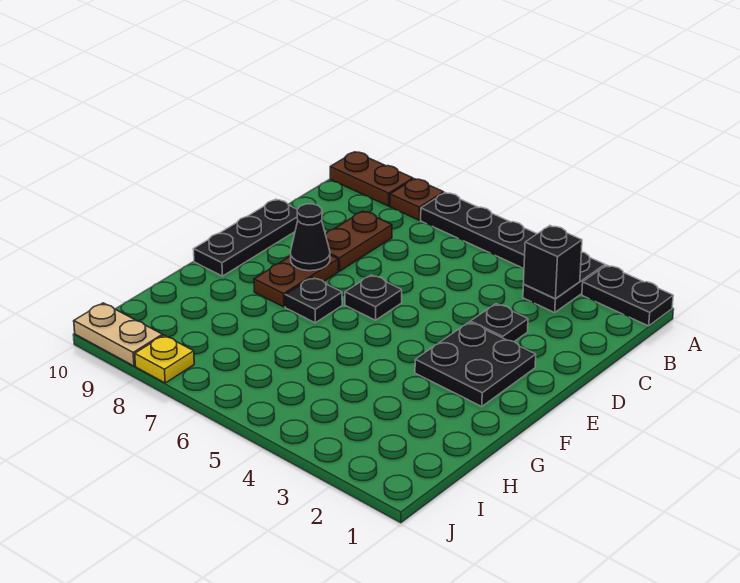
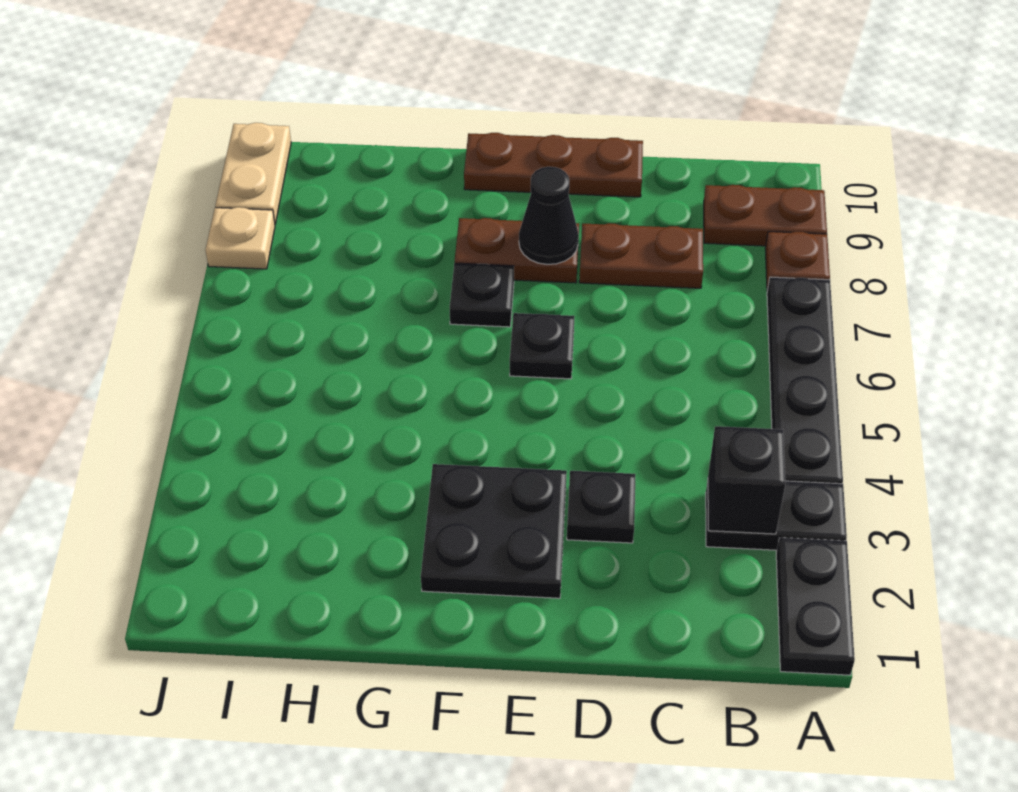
brown 1x2 plate [330,152,413,206] -> brown 1x2 plate turned to [704,185,827,246]
black 1x3 plate [194,199,298,276] -> brown 1x3 plate [464,133,643,197]
yellow 1x1 plate [135,335,194,383] -> tan 1x1 plate [205,207,275,269]

